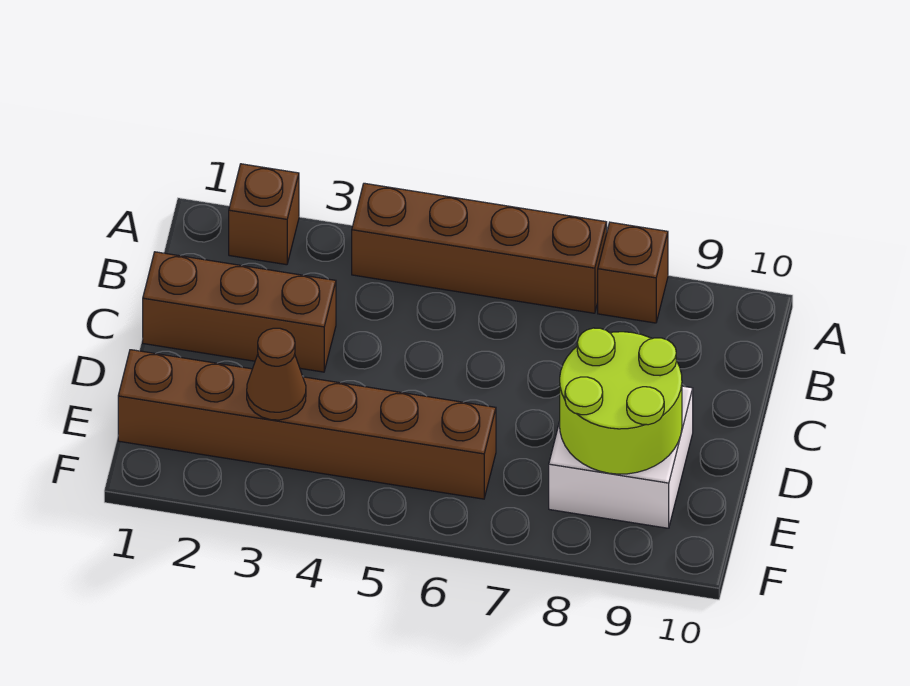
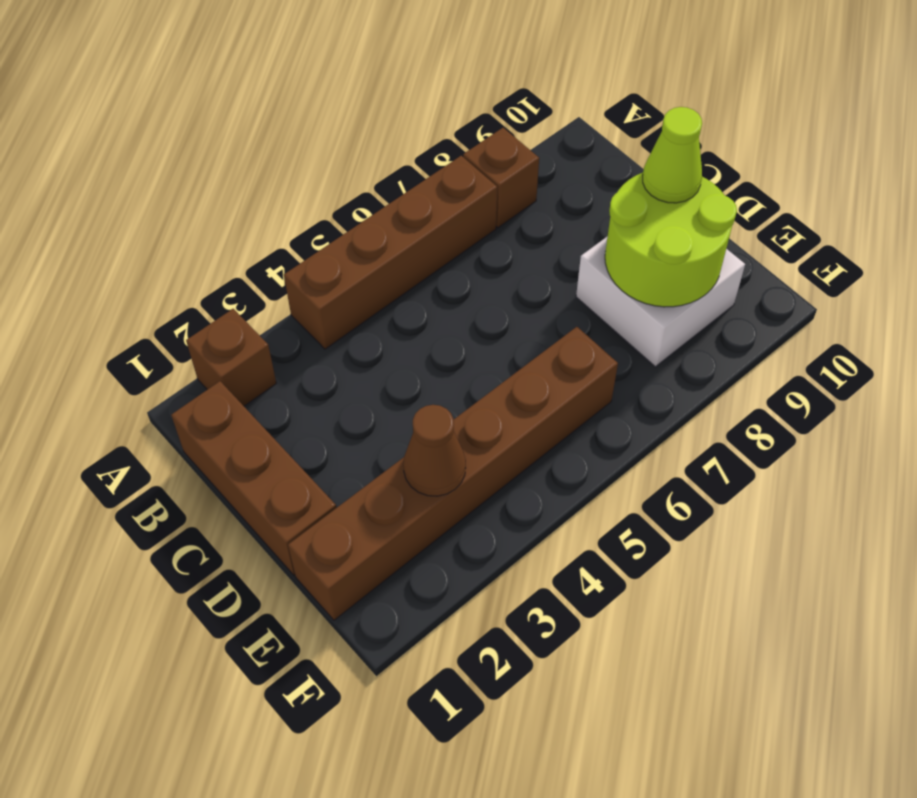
brown 1x3 brick [143,252,336,372] -> brown 1x3 brick turned to [171,381,336,575]
none -> lime 1x1 cone [643,107,702,203]

